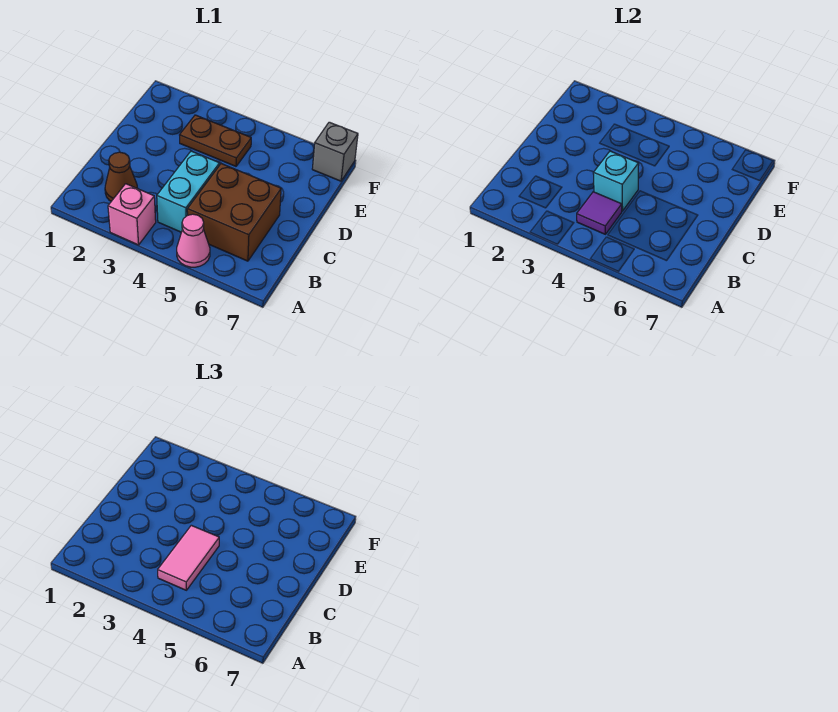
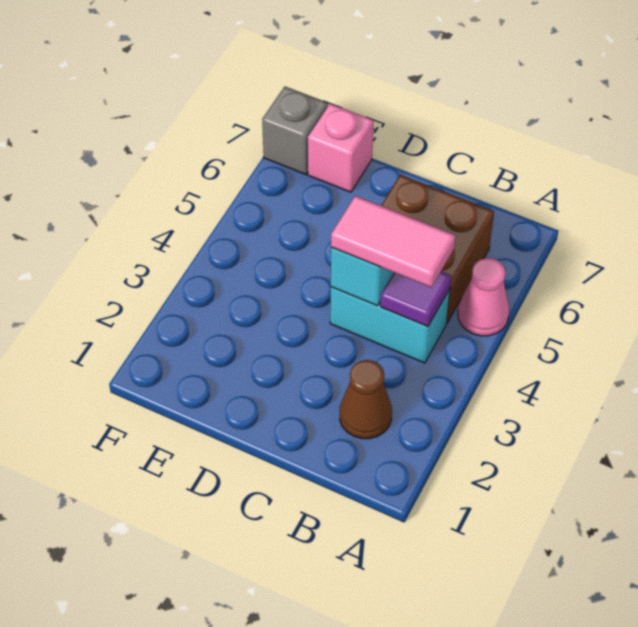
pink 1x1 brick [108,184,156,245] -> pink 1x1 brick moved to [308,104,374,192]
brown 1x2 plate [180,115,251,166] -> none

